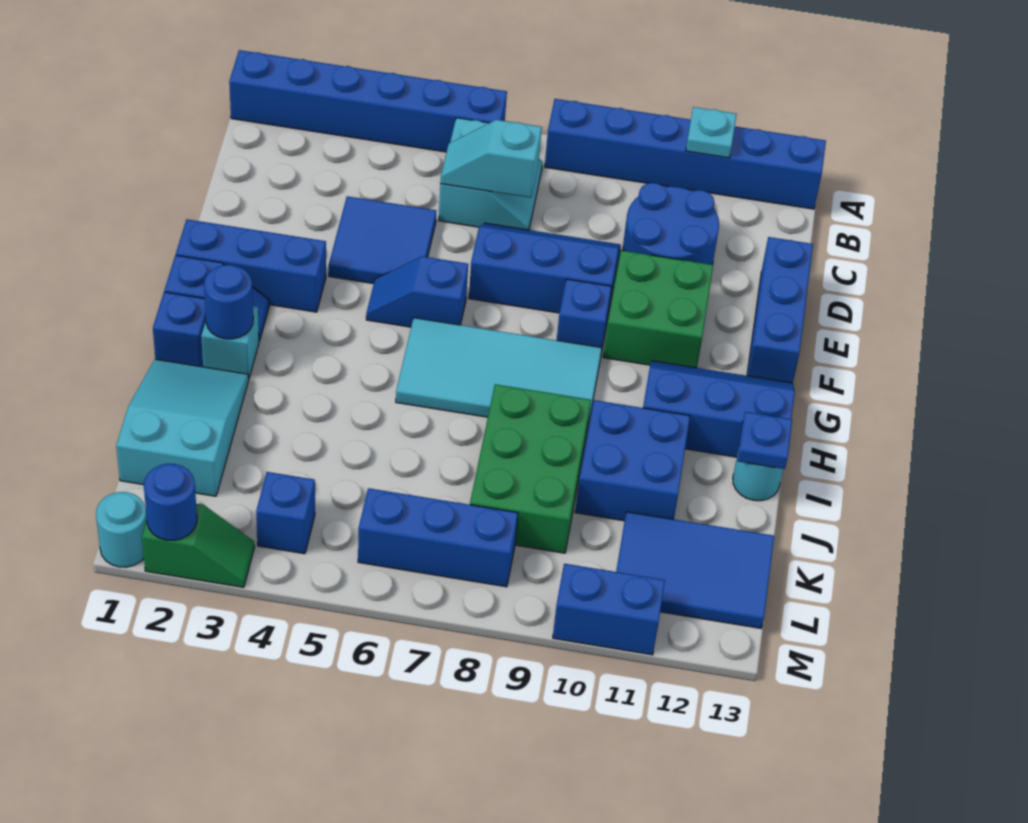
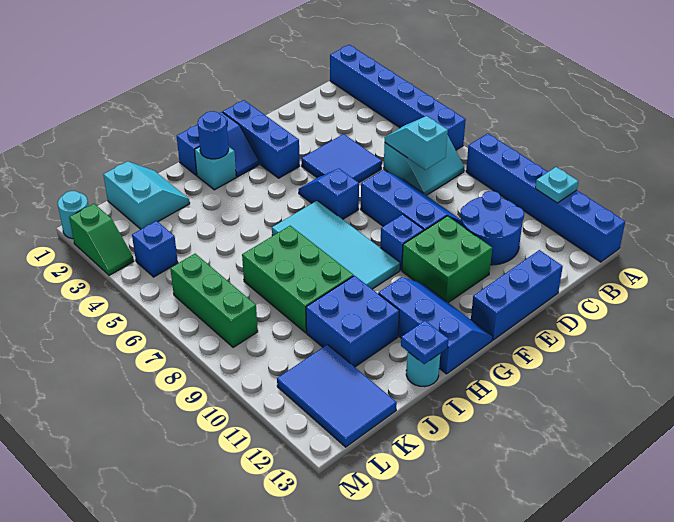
cyan 2x3 slope [116,359,249,496] -> cyan 2x2 slope [103,161,190,229]
green 2x3 brick [470,384,591,553] -> green 2x3 brick turned to [242,226,354,333]
blue 1x3 brick [358,488,518,587] -> green 1x3 brick [170,254,258,348]
blue 1x1 round brick [144,464,197,540] -> none
blue 1x2 brick [553,564,665,655] -> none

